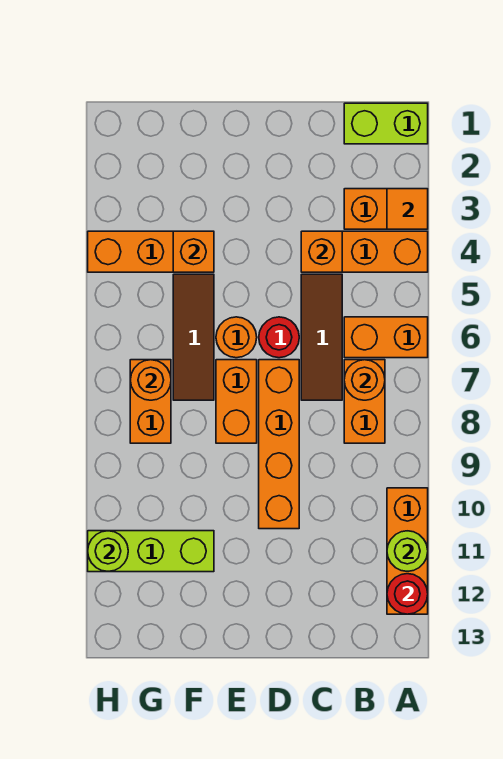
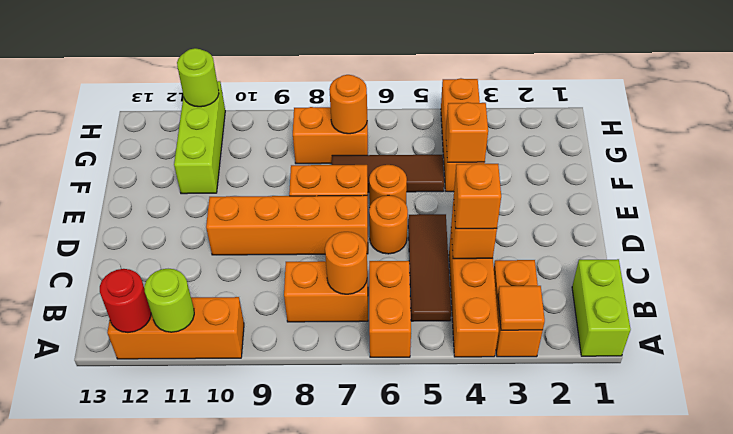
none -> orange 1x1 brick [454,164,501,229]
brown 1x3 tile [301,274,342,400] -> brown 1x3 tile turned to [408,214,451,321]
red 1x1 round brick [259,317,299,358] -> orange 1x1 round brick [369,195,408,254]

